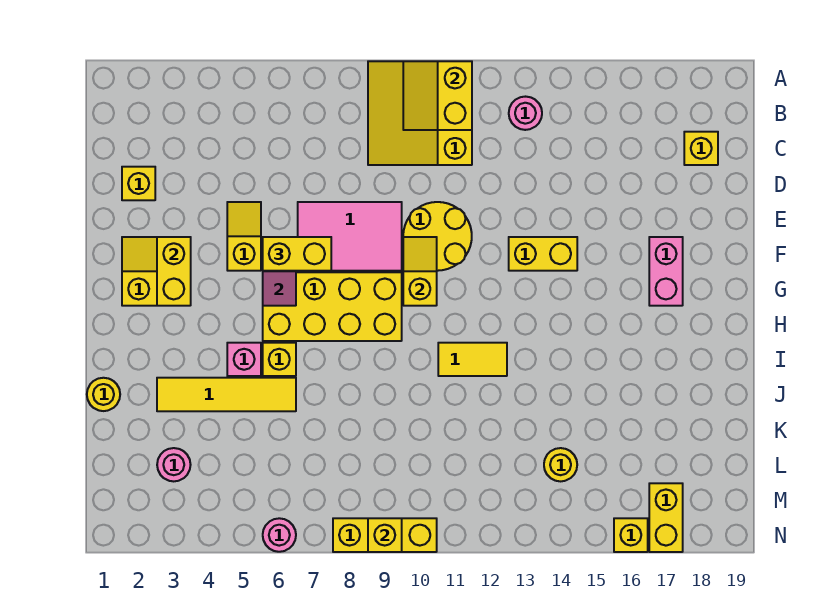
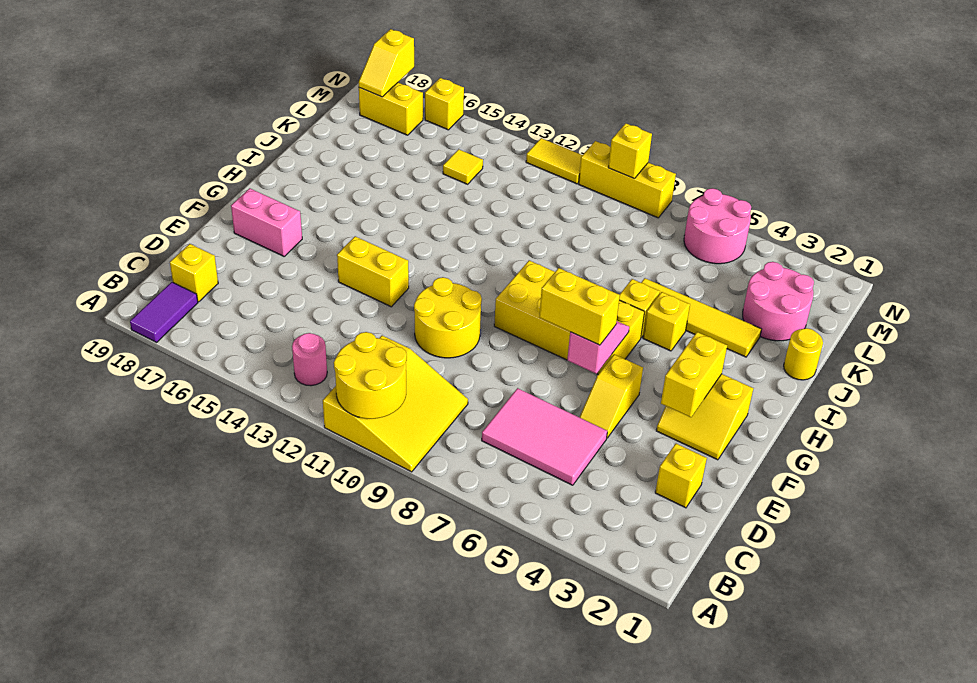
yellow 2x2 slope [403,61,472,130] -> yellow 2x2 round brick [334,332,407,419]
none -> purple 1x2 tile [130,282,198,343]
pink 2x3 tile [298,202,402,271] -> pink 2x3 tile moved to [482,388,607,485]
yellow 1x2 slope [403,237,437,306] -> yellow 1x2 slope moved to [359,29,414,97]
pink 1x2 brick [649,237,683,306] -> pink 1x2 brick turned to [231,188,302,256]
pink 1x1 brick [227,343,261,376] -> yellow 1x1 brick [643,292,690,351]
yellow 1x2 tile [438,343,507,376] -> yellow 1x2 tile moved to [526,138,582,184]
pink 1x1 round brick [157,448,191,481] -> pink 2x2 round brick [743,262,814,341]
yellow 1x1 round brick [544,448,577,481] -> yellow 1x1 tile [443,149,483,184]
yellow 1x2 brick [649,483,683,552] -> yellow 1x2 brick turned to [359,83,423,135]
pink 1x1 round brick [263,518,296,552] -> pink 2x2 round brick [684,188,751,264]

